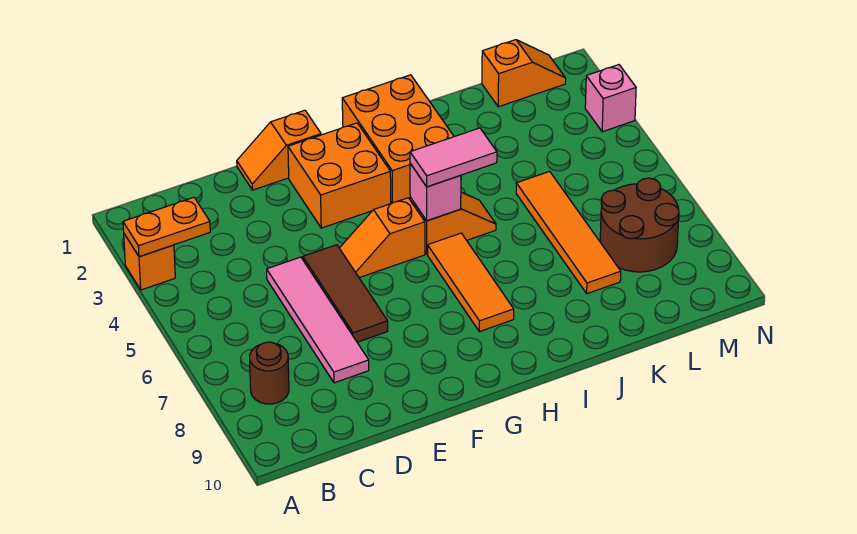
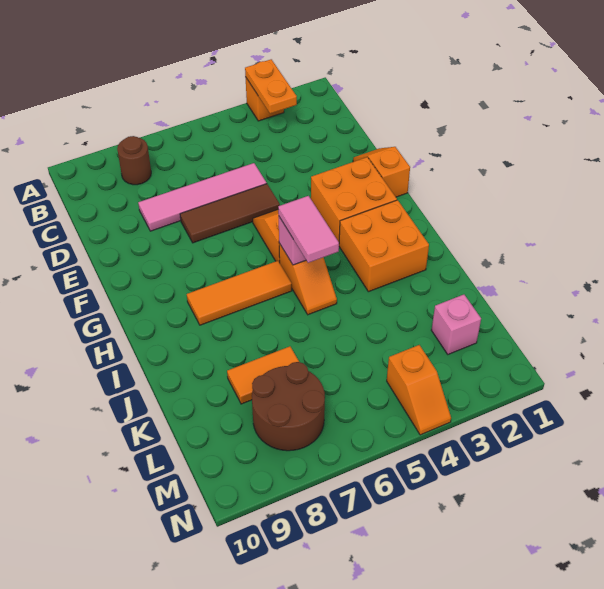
orange 2x3 brick [342,75,454,203] -> orange 2x2 brick [339,200,429,292]
orange 1x4 tile [516,171,621,294] -> orange 1x2 tile [227,346,299,404]
orange 1x2 slope [482,40,566,107] -> orange 1x2 slope moved to [387,345,451,435]
pink 1x1 brick [585,65,636,132] -> pink 1x1 brick moved to [431,295,481,354]

